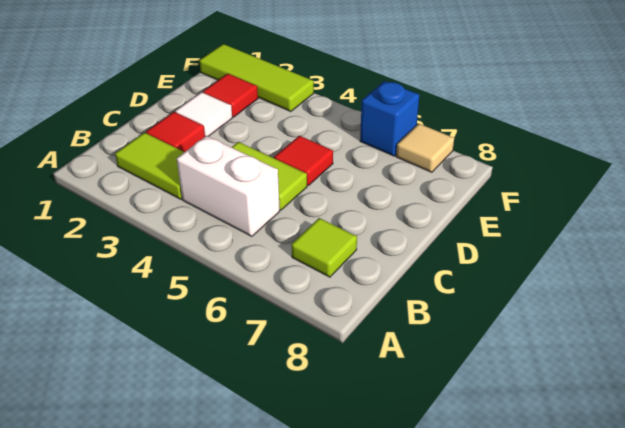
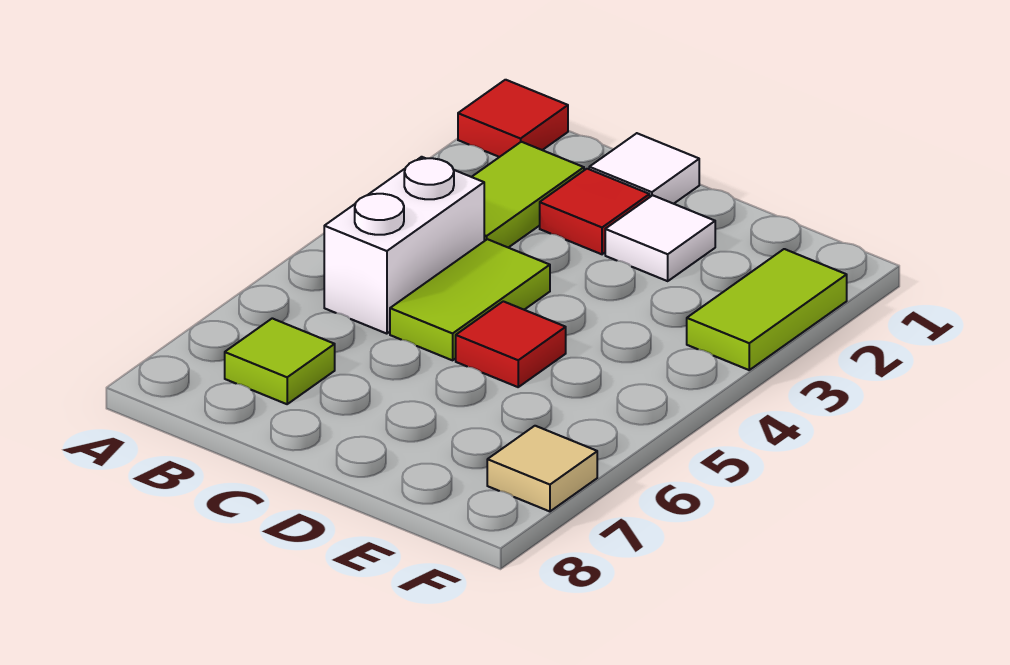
none -> white 1x1 tile [589,133,699,204]
red 1x1 tile [203,74,258,117] -> red 1x1 tile moved to [458,80,568,157]
lime 1x3 tile [199,44,314,112] -> lime 1x2 tile [687,249,847,370]
blue 1x1 brick [360,81,419,156] -> none

